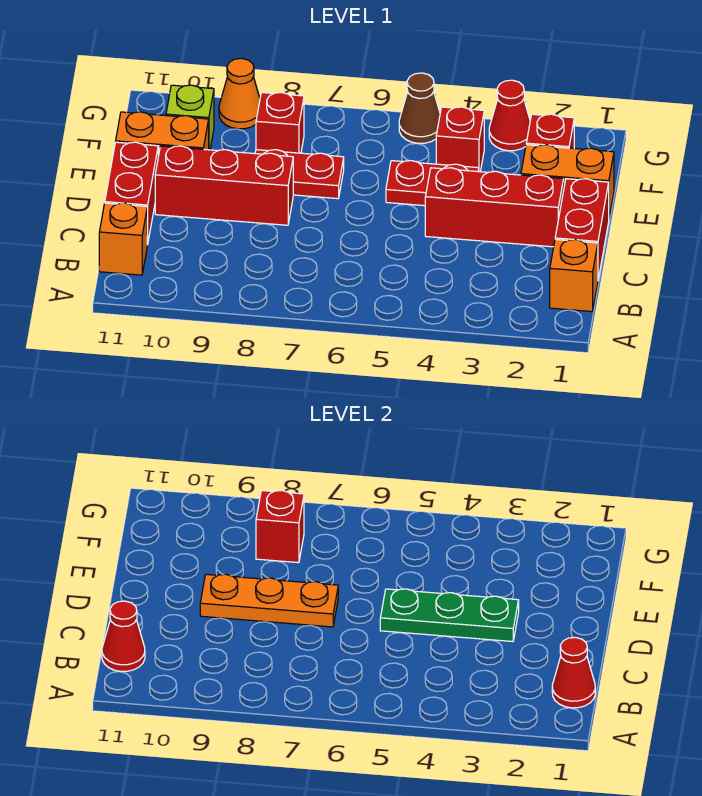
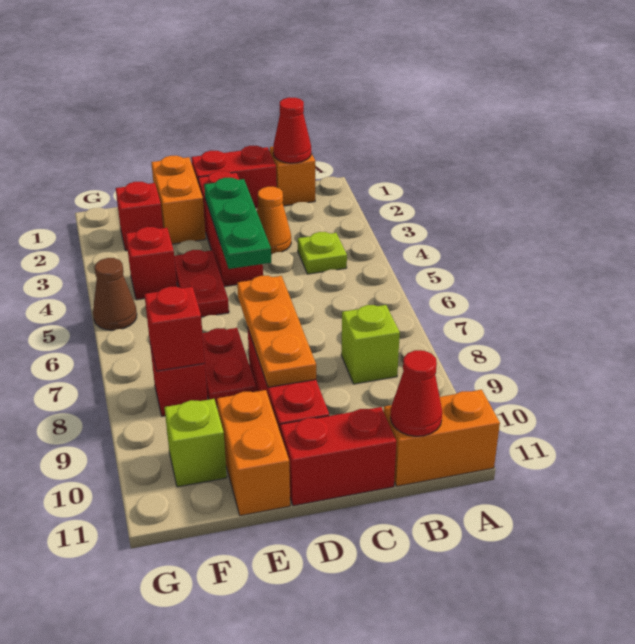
none -> lime 1x1 plate [298,232,347,274]
none -> lime 1x1 brick [341,305,400,384]
orange 1x1 brick [99,203,147,275] -> orange 1x2 brick [384,390,500,486]
red 1x1 cone [489,80,530,151] -> none
orange 1x1 cone [219,58,260,129] -> orange 1x1 cone moved to [257,187,291,254]

